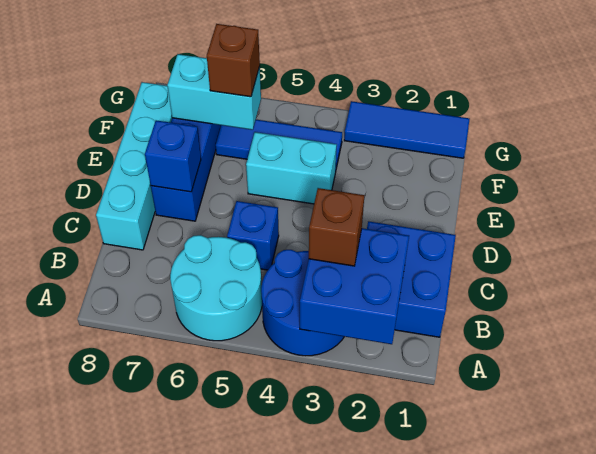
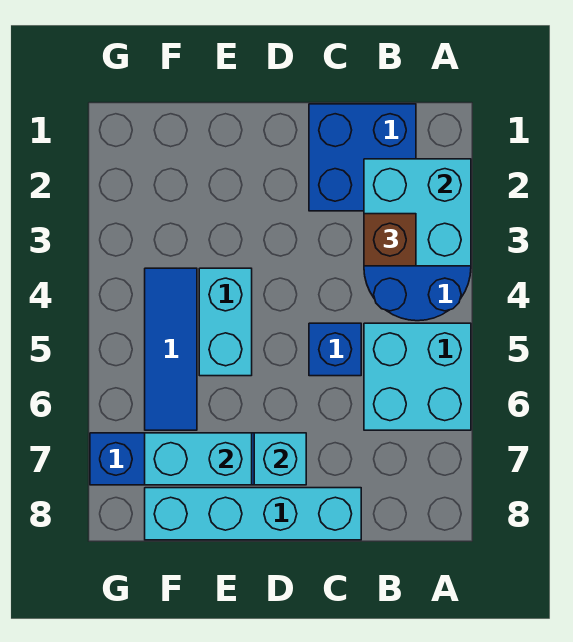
blue 2x2 brick [300,228,409,344] -> cyan 2x2 brick [364,159,471,266]
cyan 2x2 round brick [170,235,262,341] -> cyan 2x2 brick [364,323,471,430]
blue 1x1 brick [145,120,201,192] -> cyan 1x1 brick [254,433,306,485]
cyan 1x2 brick [167,54,261,130] -> cyan 1x2 brick turned to [145,433,252,485]
brown 1x1 brick [207,24,260,97] -> none
blue 1x3 tile [344,101,470,158] -> none

